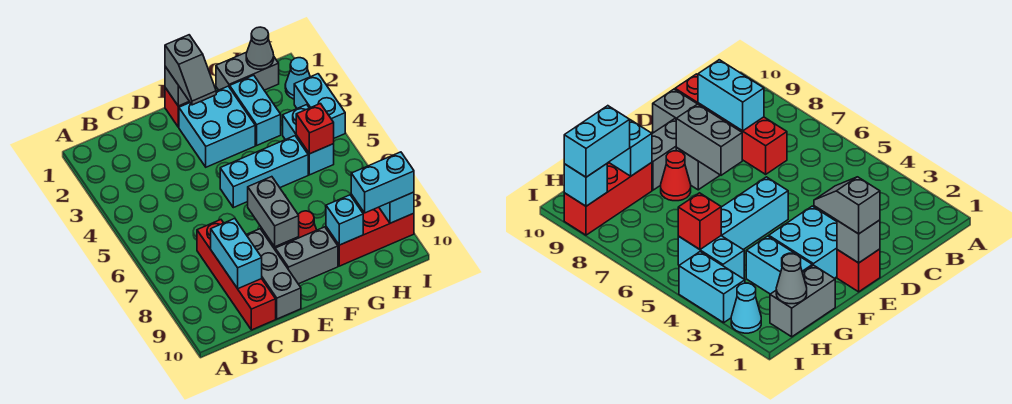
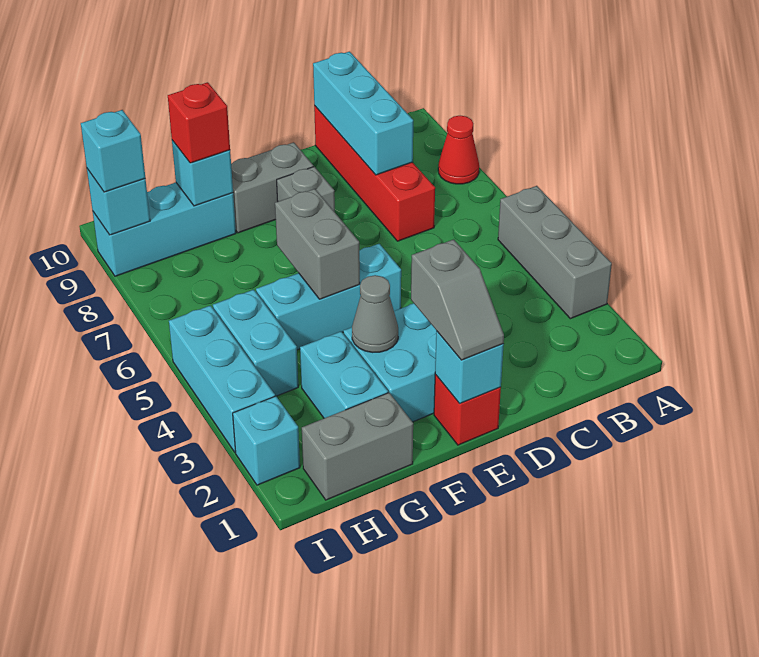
cyan 1x2 brick [211,218,262,289] -> cyan 1x3 brick [313,52,413,175]
grey 1x3 brick [246,229,301,319] -> grey 1x3 brick moved to [498,186,612,319]
grey 1x1 brick [165,67,189,106] -> cyan 1x1 brick [435,331,504,404]
grey 1x2 slope [165,35,216,105] -> grey 1x2 slope turned to [411,239,504,360]
grey 1x2 brick [248,177,299,247] -> grey 1x2 brick moved to [275,189,360,299]
red 1x1 cone [298,211,316,238] -> red 1x1 cone moved to [438,116,479,184]
red 1x3 brick [326,207,414,266] -> cyan 1x3 brick [93,182,236,276]
grey 1x1 cone [246,27,274,69] -> grey 1x1 cone moved to [352,275,398,352]
red 1x1 brick [296,104,334,154] -> red 1x1 brick moved to [168,82,230,163]
cyan 1x2 brick [351,152,414,213] -> cyan 1x1 brick [81,110,145,192]
cyan 1x1 cone [285,58,310,99] -> cyan 1x1 brick [233,396,300,485]
cyan 1x2 brick [294,74,345,138] -> cyan 1x3 brick [169,305,275,452]

